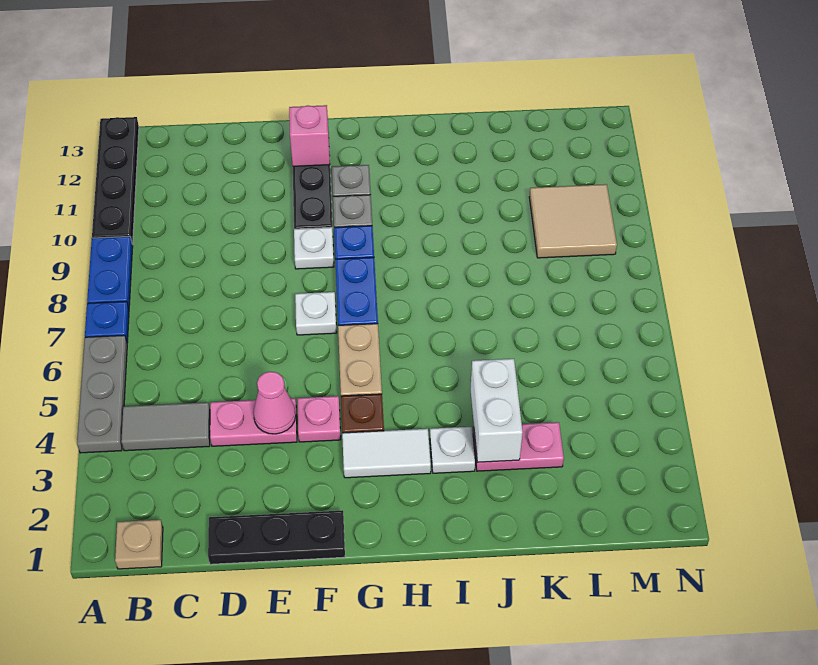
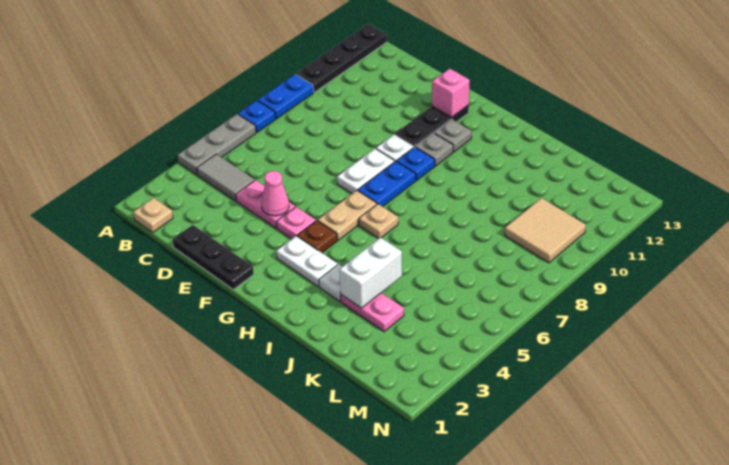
white 1x1 plate [295,292,337,335] -> white 1x2 plate [337,149,395,193]
white 1x2 tile [342,429,431,478] -> white 1x2 plate [276,236,338,287]
none -> tan 1x1 plate [359,204,398,239]

